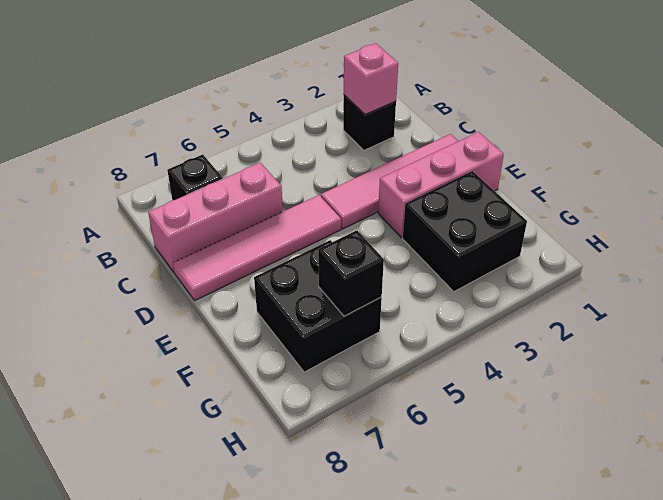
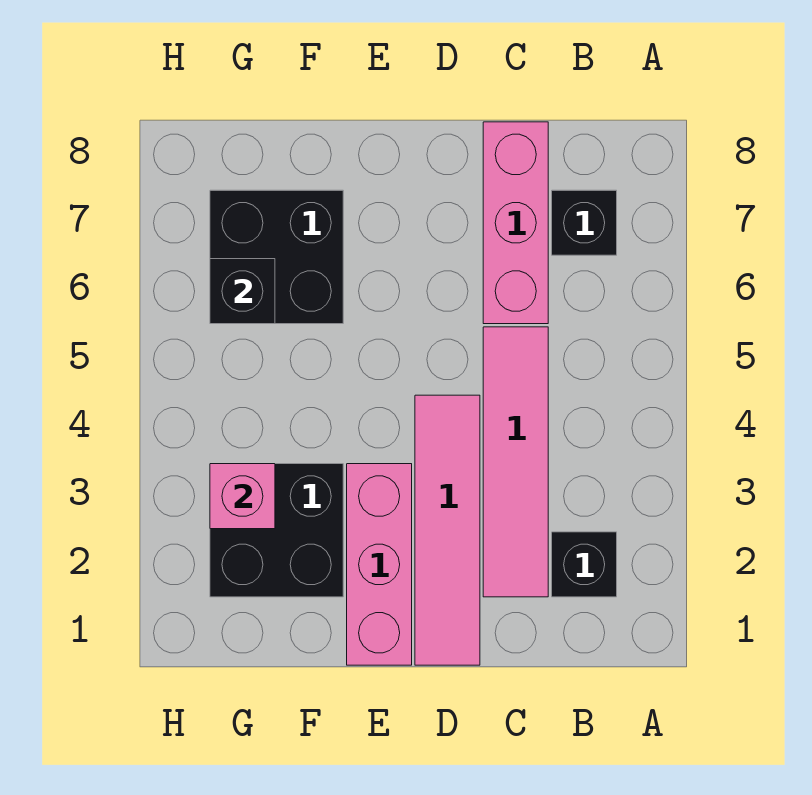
pink 1x1 brick [344,43,398,115] -> pink 1x1 brick moved to [210,464,275,529]
pink 1x4 tile [173,195,341,300] -> pink 1x4 tile moved to [483,327,548,597]

